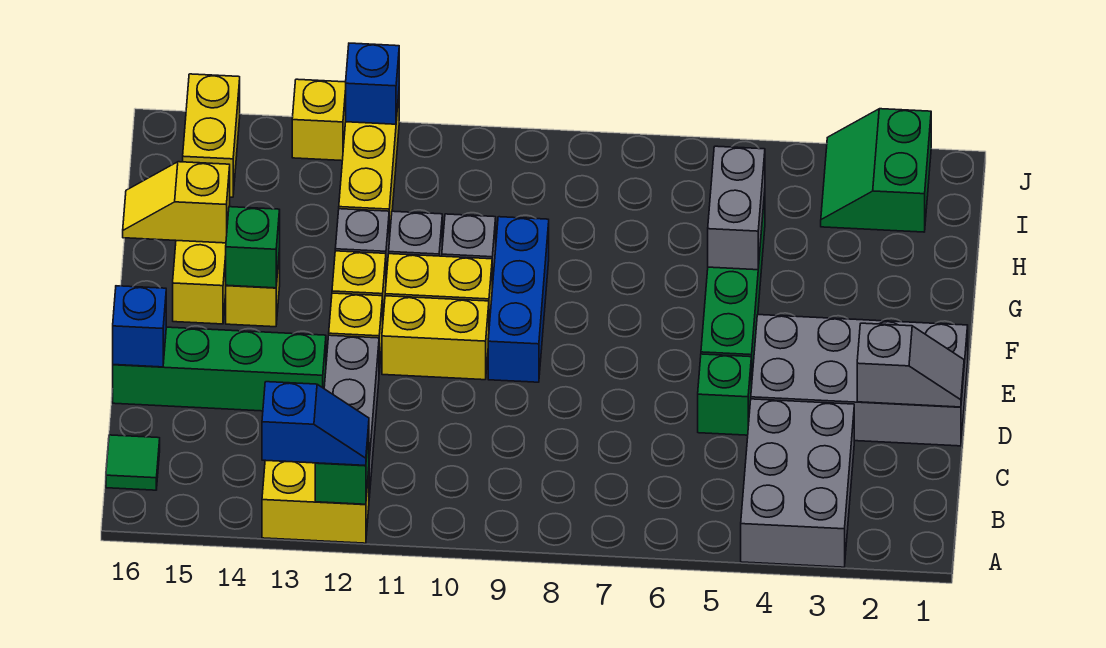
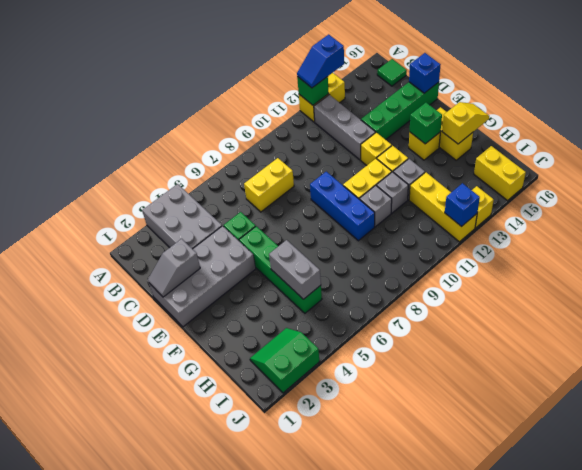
yellow 1x2 brick [382,296,489,380] -> yellow 1x2 brick moved to [244,158,294,212]
green 2x2 slope [821,109,931,232] -> green 2x2 slope turned to [250,328,319,393]

